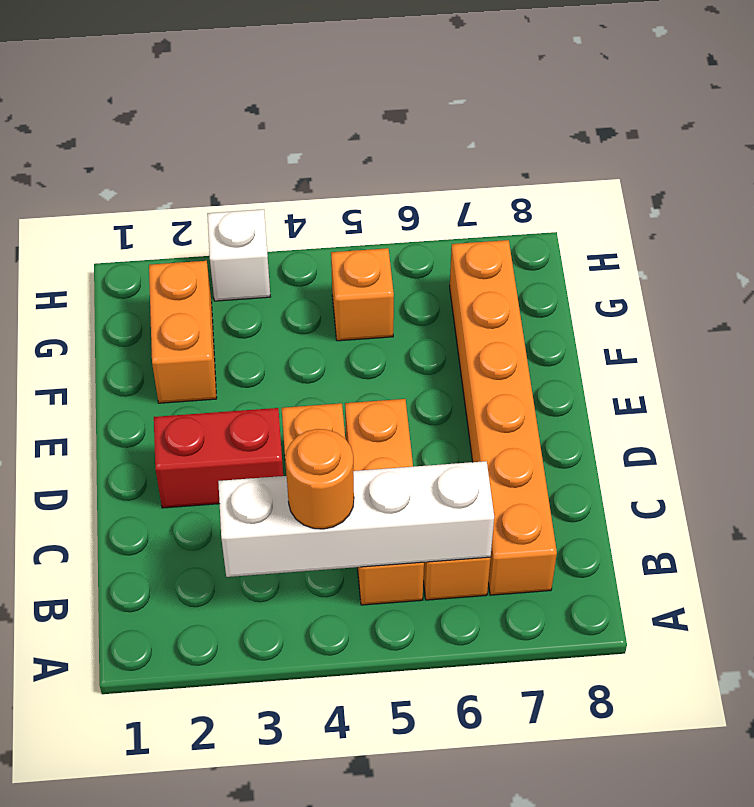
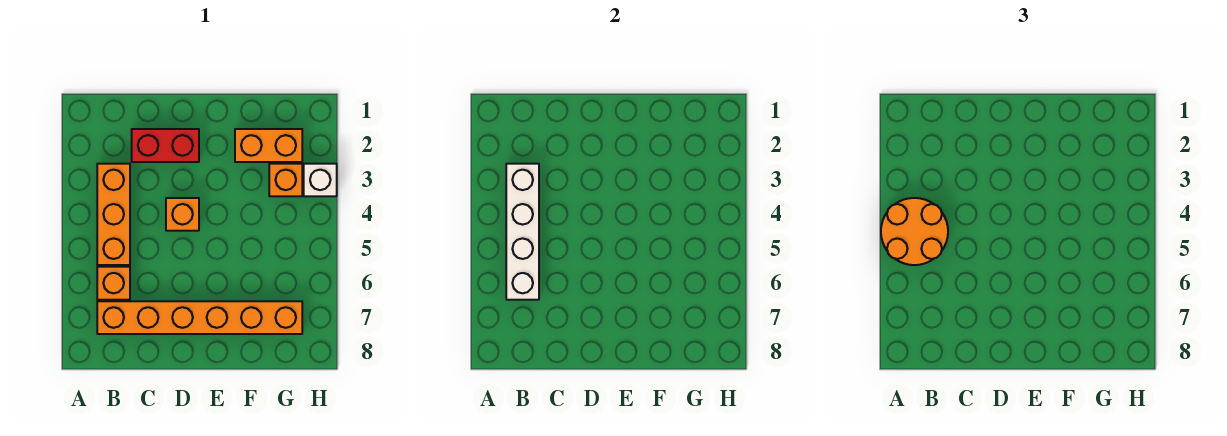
orange 1x1 round brick [286,429,354,529] -> orange 2x2 round brick [881,198,948,265]
orange 1x3 brick [345,399,424,605] -> orange 1x3 brick turned to [97,164,130,265]
red 1x2 brick [154,408,283,508] -> red 1x2 brick turned to [132,129,199,162]
orange 1x1 brick [331,248,394,341] -> orange 1x1 brick moved to [269,164,302,196]

